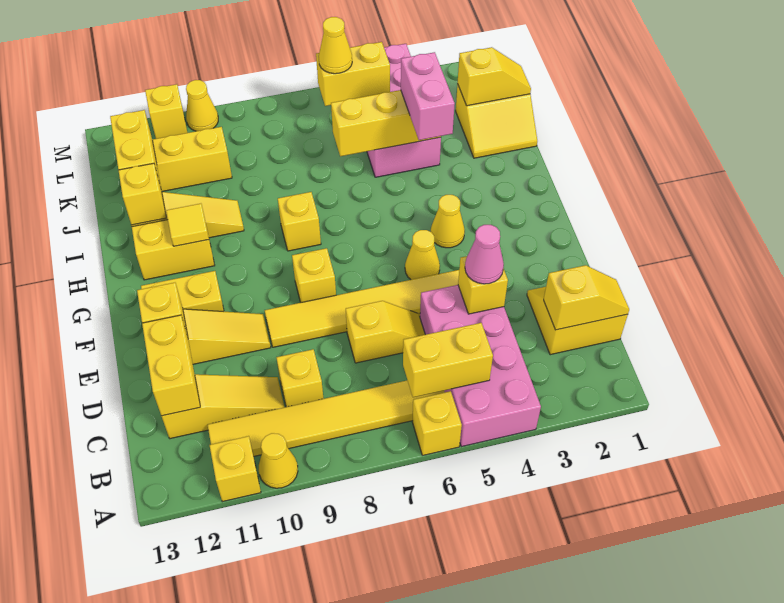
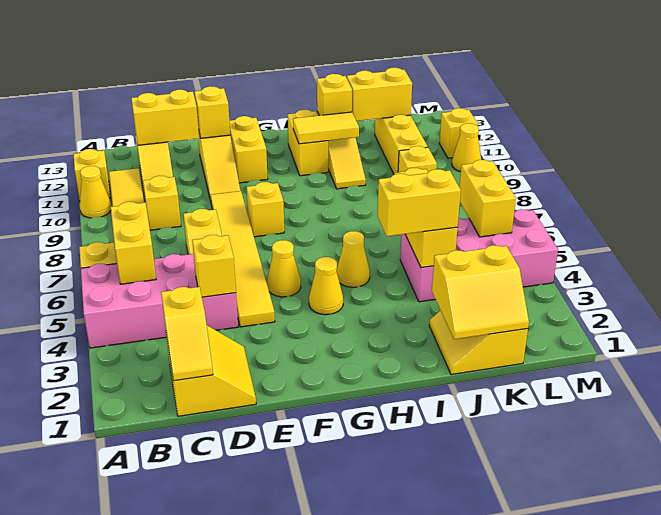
pink 1x1 cone [465,225,504,284] -> none
yellow 1x1 brick [278,192,321,251] -> yellow 1x1 brick moved to [398,146,437,172]
yellow 1x1 tile [166,204,209,246] -> yellow 1x2 tile [293,112,359,144]
pink 1x2 brick [401,52,455,140] -> yellow 1x2 brick [378,169,461,236]
yellow 1x2 slope [458,47,531,106] -> yellow 2x2 slope [432,245,529,339]
yellow 1x1 cone [319,17,352,74] -> yellow 1x1 cone moved to [337,231,370,287]

